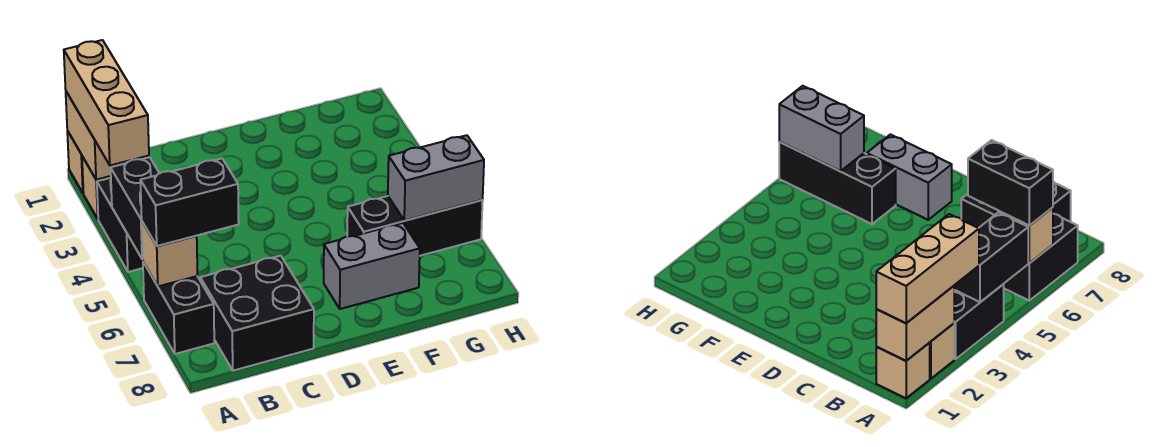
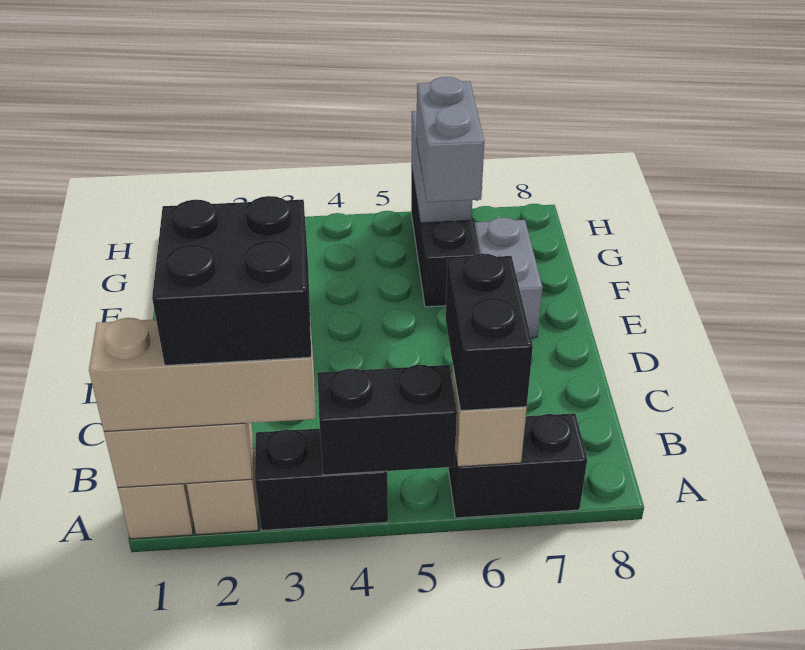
black 2x2 brick [200,256,314,371] -> black 2x2 brick moved to [152,196,311,365]
none -> grey 1x2 brick [416,77,484,202]

